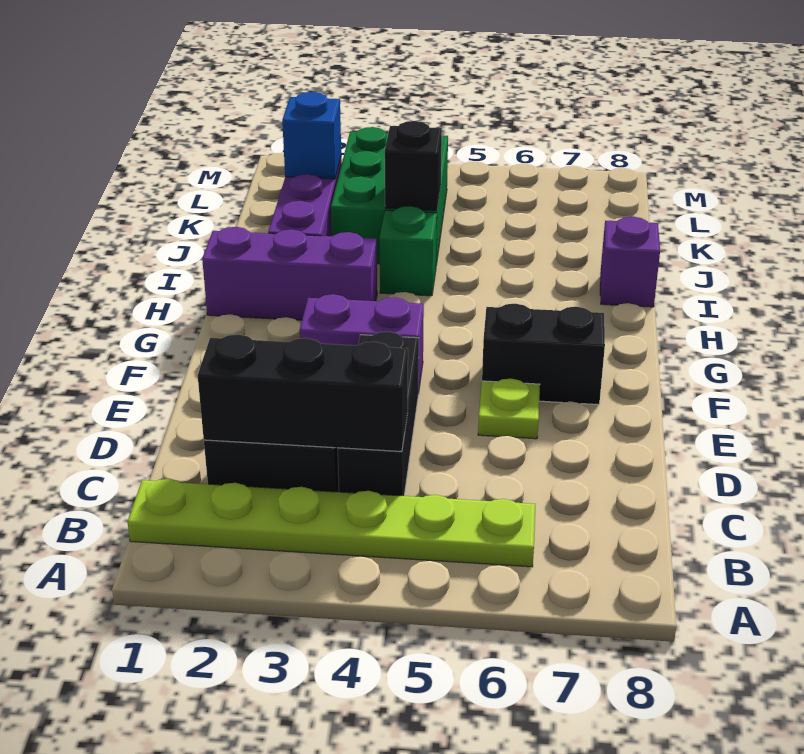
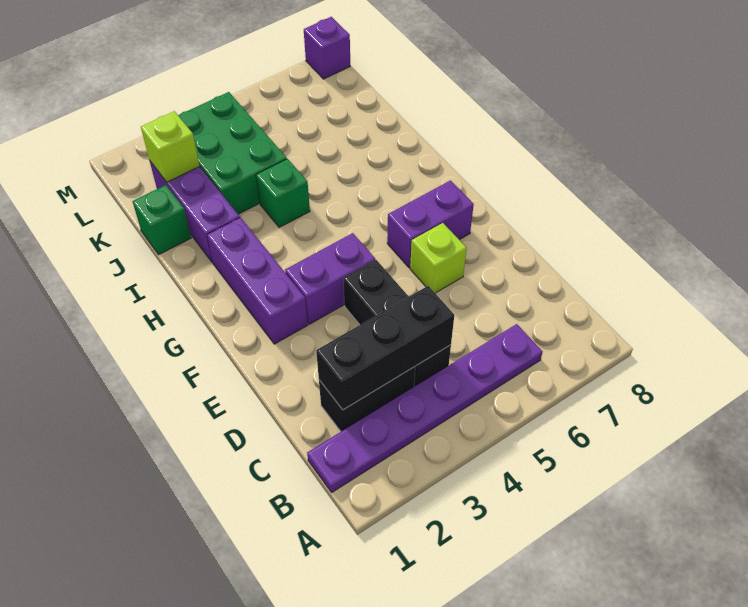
lime 1x6 plate [128,479,536,567] -> purple 1x6 plate [307,324,543,492]
lime 1x1 plate [478,379,540,439] -> lime 1x1 brick [410,223,467,293]
black 1x2 brick [482,304,605,405] -> purple 1x2 brick [387,181,474,268]
purple 1x3 brick [202,227,377,320] -> purple 1x3 brick turned to [207,217,308,344]
purple 1x1 brick [600,217,660,307] -> purple 1x1 brick moved to [304,17,350,79]
none -> green 1x1 brick [133,185,191,255]
black 1x1 brick [385,121,442,211] -> none
blue 1x1 brick [282,92,341,179] -> lime 1x1 brick [141,111,200,182]

